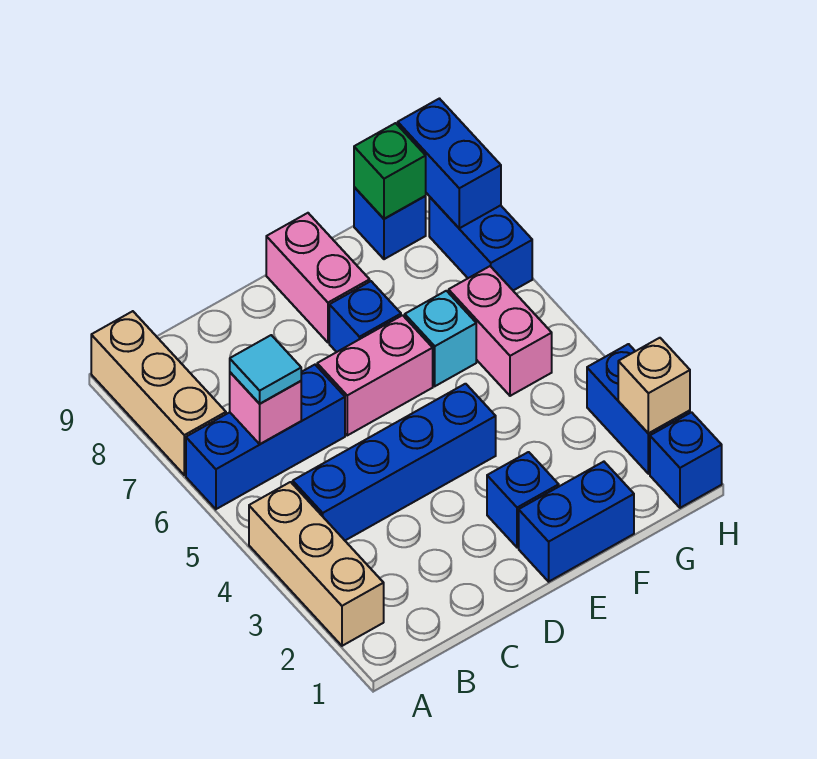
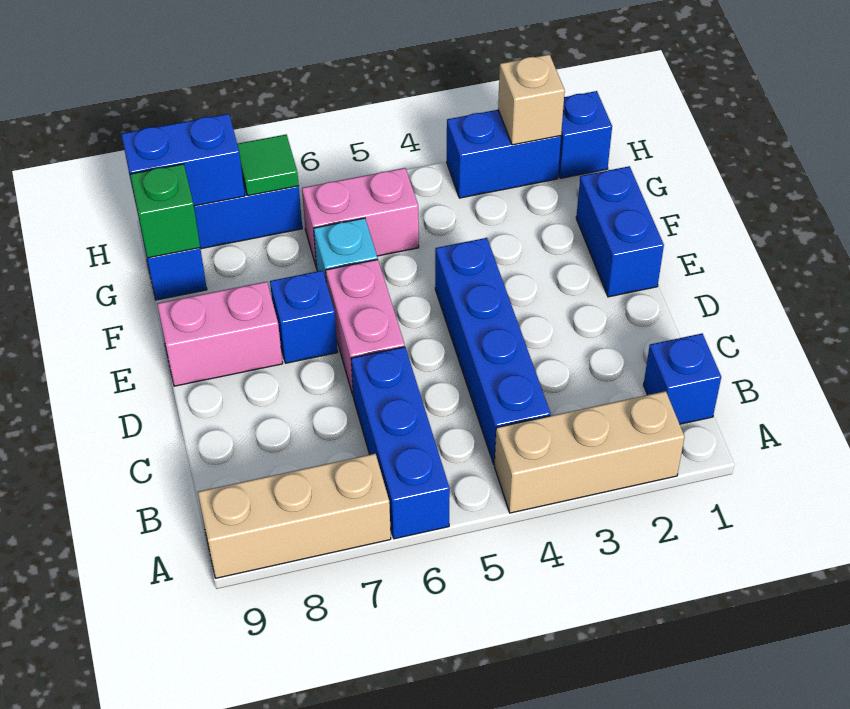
pink 1x1 brick [230,372,301,444] -> none
cyan 1x1 tile [230,335,301,404] -> none
blue 1x1 brick [487,452,559,548] -> blue 1x1 brick moved to [644,334,721,424]
none -> green 1x1 tile [237,135,299,196]

